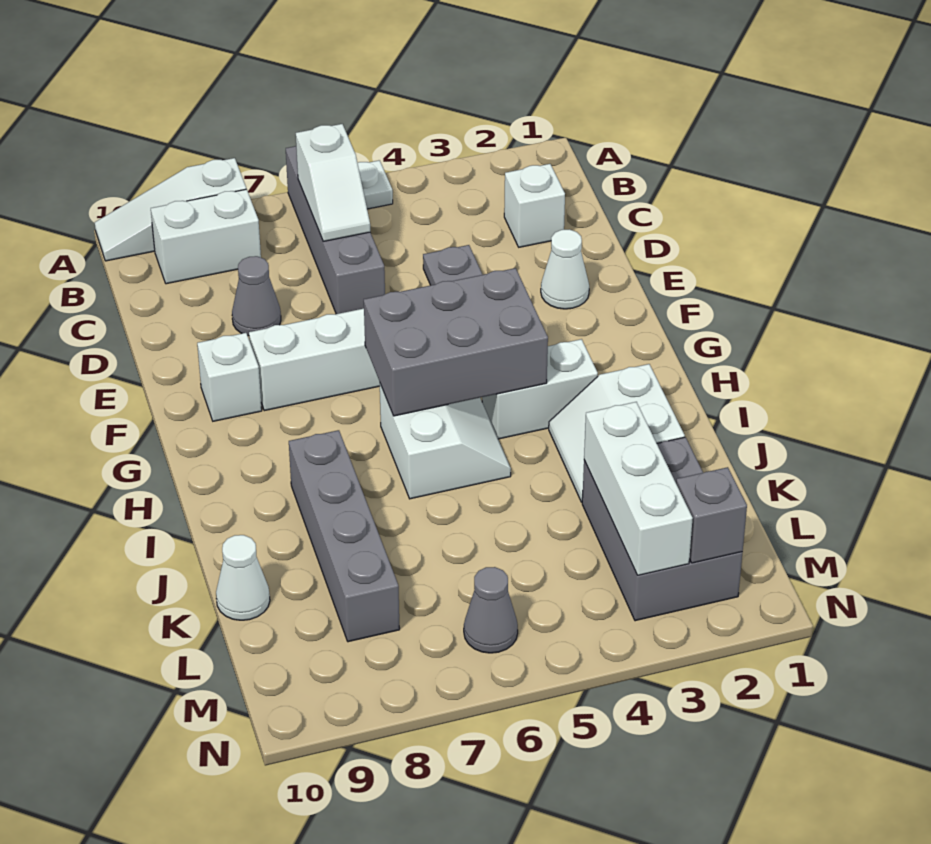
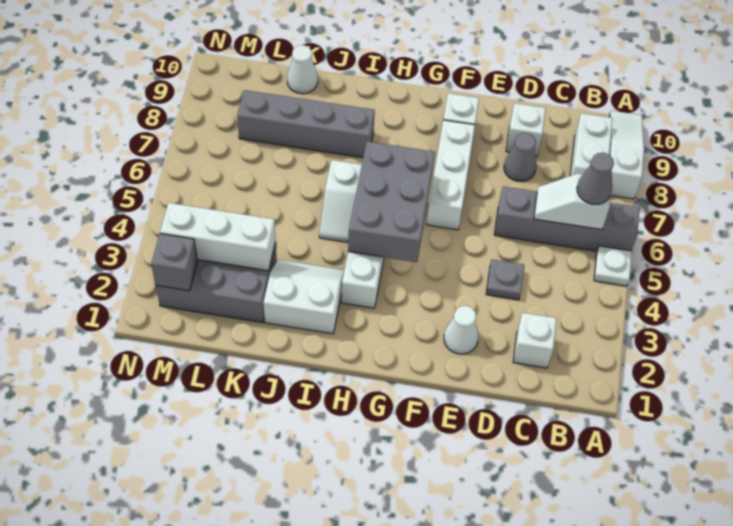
none -> white 1x1 brick [506,103,546,156]
grey 1x1 cone [464,567,518,653] -> grey 1x1 cone moved to [577,153,614,204]

